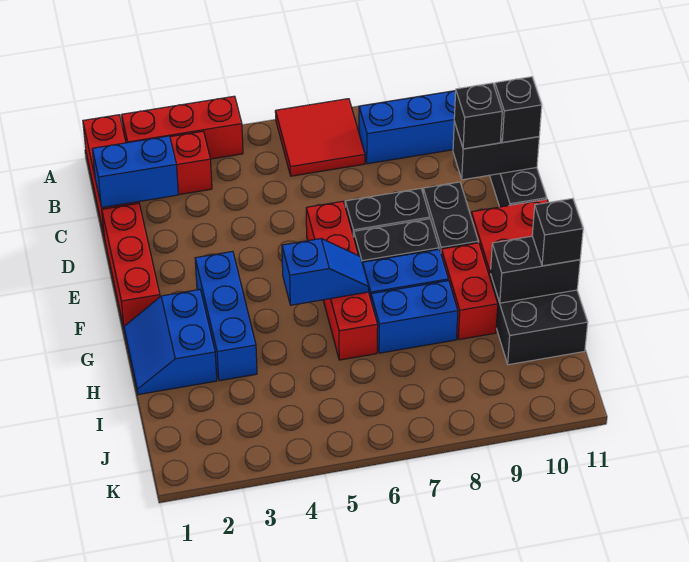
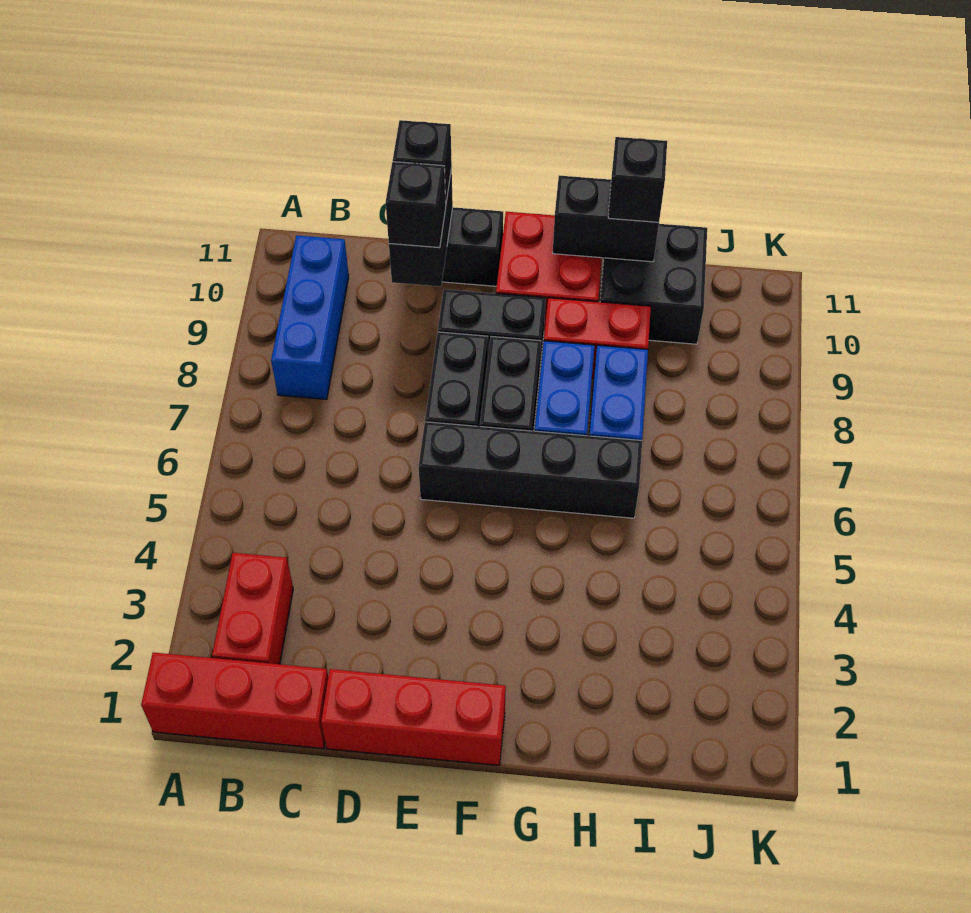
red 1x3 brick [122,96,243,159] -> none
red 2x2 tile [275,99,365,176] -> none
blue 1x2 brick [92,136,178,208] -> none
red 1x4 brick [306,201,378,360] -> black 1x4 brick [419,422,642,518]
blue 1x3 brick [195,251,257,381] -> none
blue 2x2 slope [124,290,217,395] -> none
blue 1x2 slope [282,239,369,305] -> none
black 1x2 brick [491,236,580,303] -> black 1x2 brick turned to [553,176,659,262]

